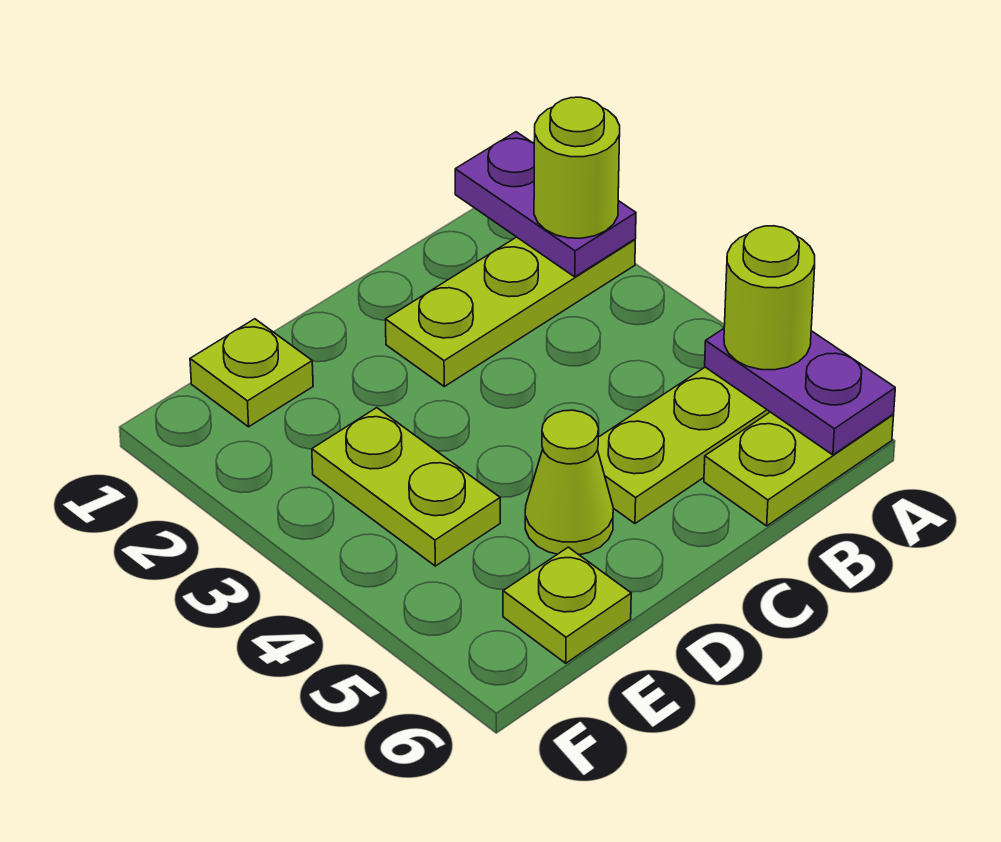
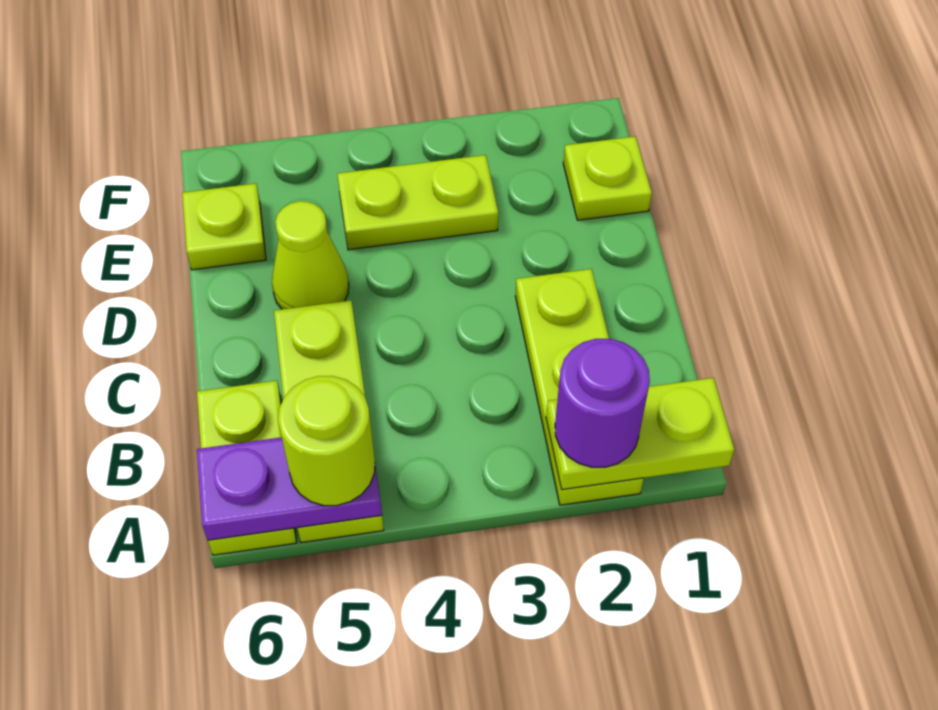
purple 1x2 plate [455,132,636,277] -> lime 1x2 plate [546,378,734,490]
lime 1x1 round brick [534,97,620,238] -> purple 1x1 round brick [555,339,650,467]

